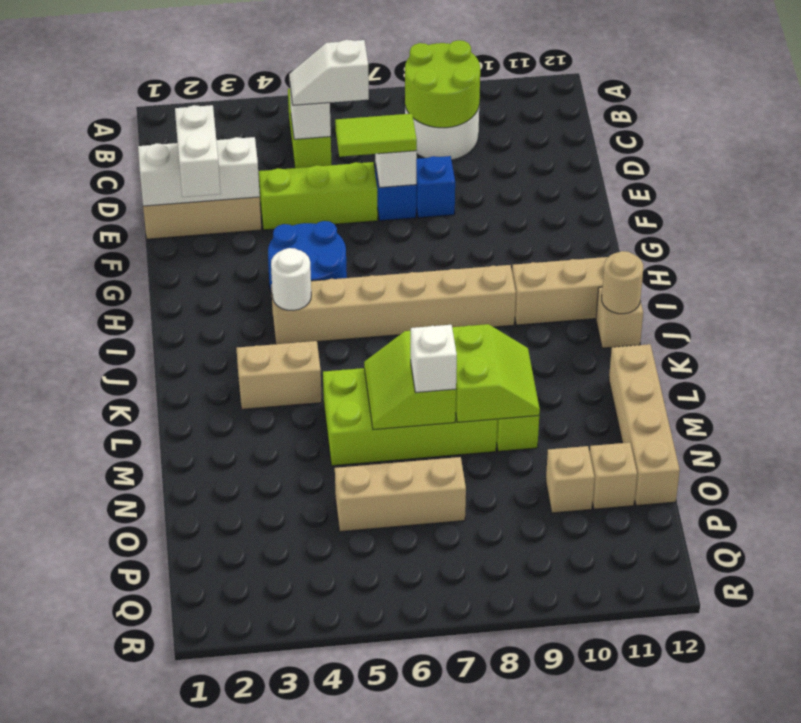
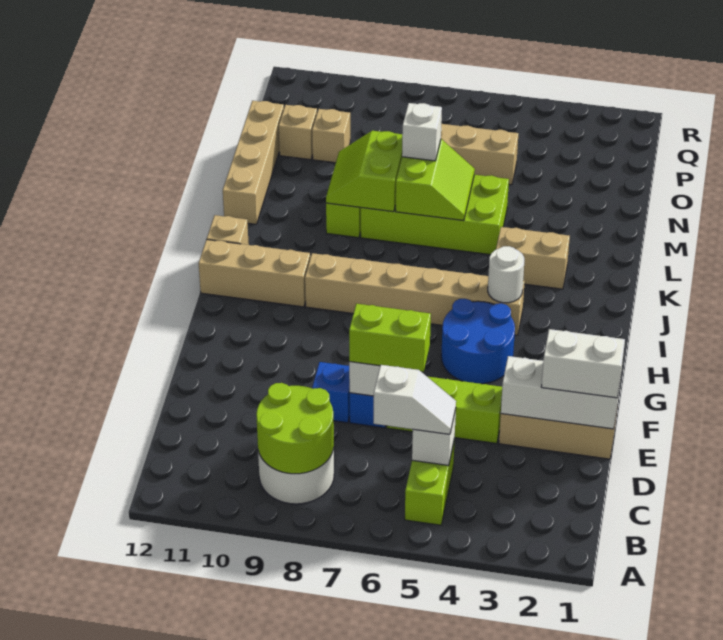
white 1x2 brick [175,105,221,197] -> white 1x2 brick turned to [541,329,625,398]
lime 1x2 tile [335,114,417,157] -> lime 1x2 brick [349,304,431,372]
tan 1x1 round brick [602,251,643,314] -> none

